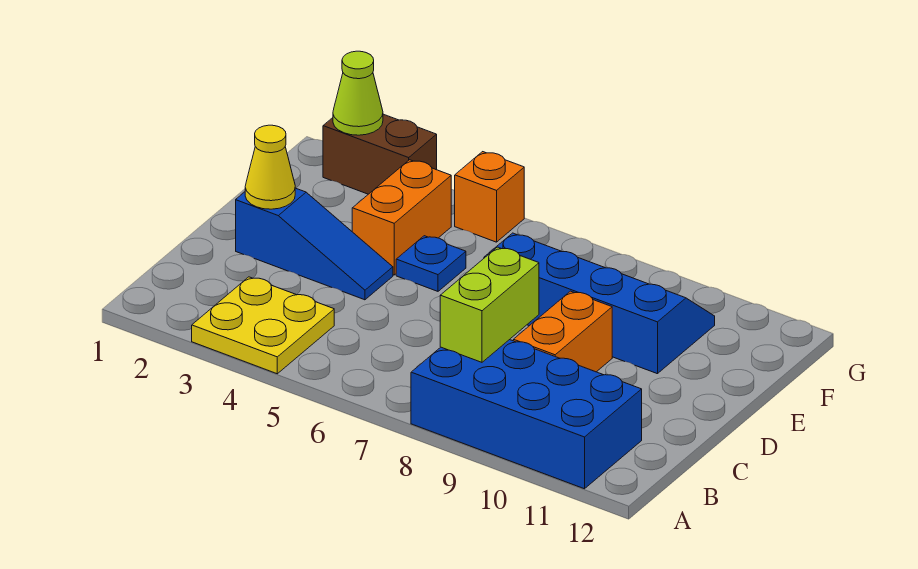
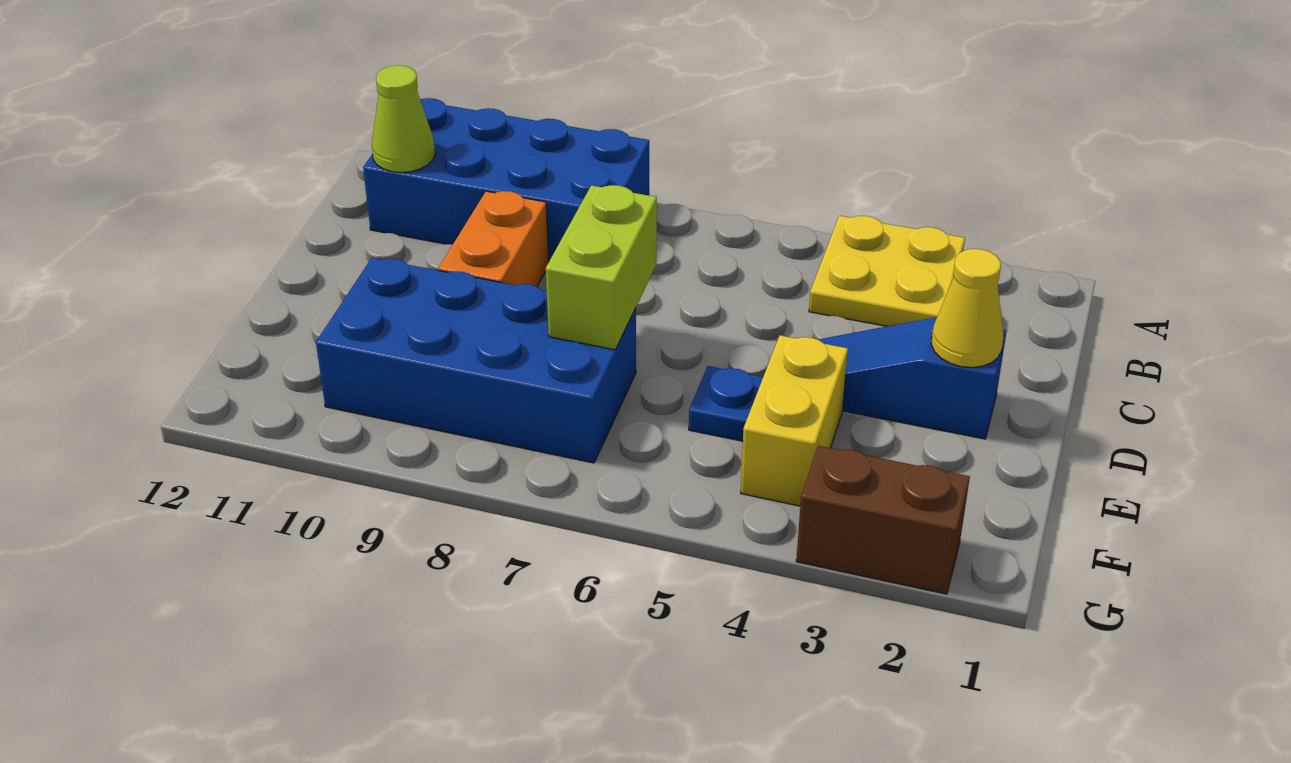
lime 1x2 brick [440,247,539,362] -> lime 1x2 brick moved to [546,185,657,350]
orange 1x2 brick [352,160,451,275] -> yellow 1x2 brick [741,335,848,506]
blue 2x4 slope [484,233,715,374] -> blue 2x4 brick [316,258,636,463]
lime 1x1 cone [333,51,383,135] -> lime 1x1 cone moved to [372,65,435,172]
orange 1x1 brick [455,152,524,242] -> none

